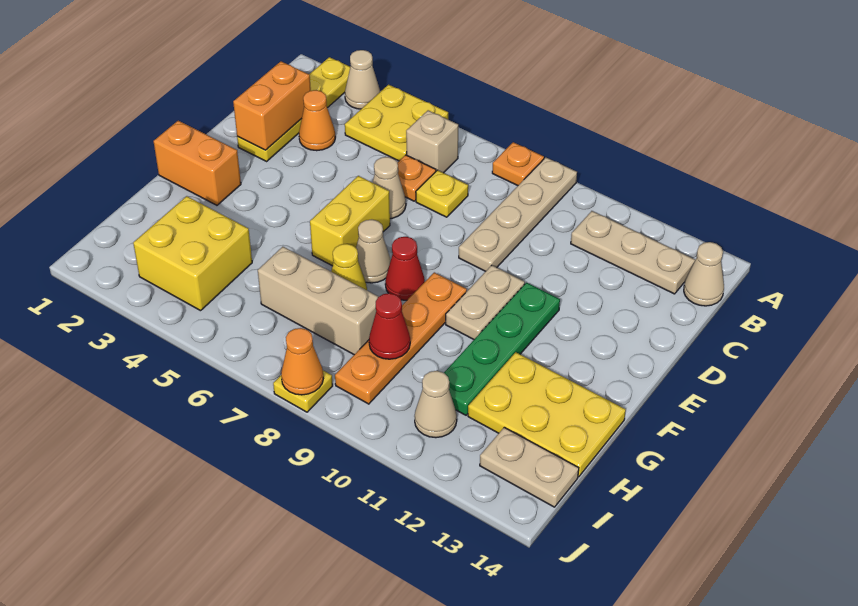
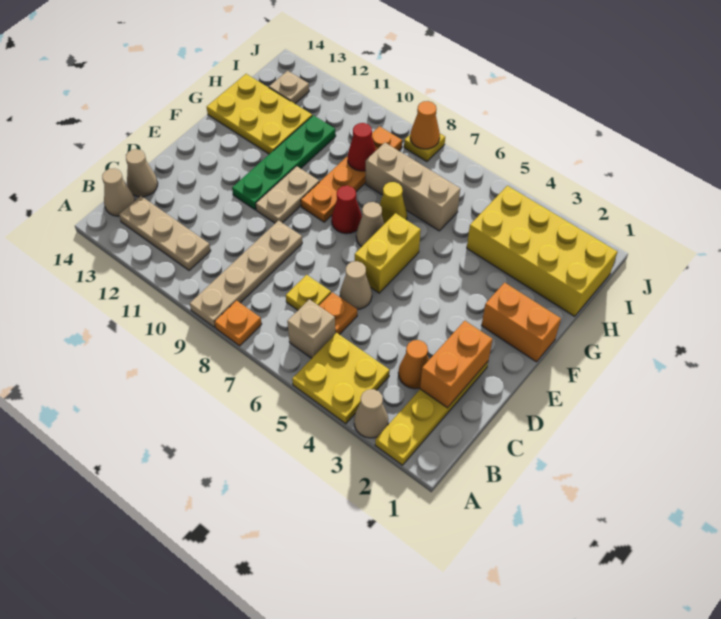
yellow 2x2 brick [133,196,252,311] -> yellow 2x4 brick [467,186,617,316]
tan 1x1 cone [415,371,457,438] -> tan 1x1 cone moved to [126,149,158,197]
tan 1x2 plate [480,427,579,507] -> tan 1x1 plate [269,71,309,104]

